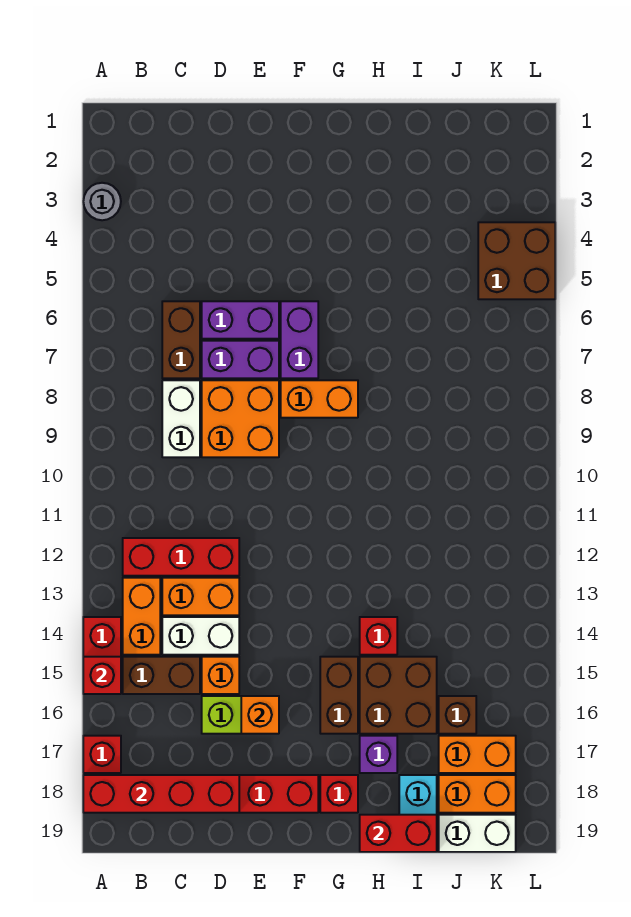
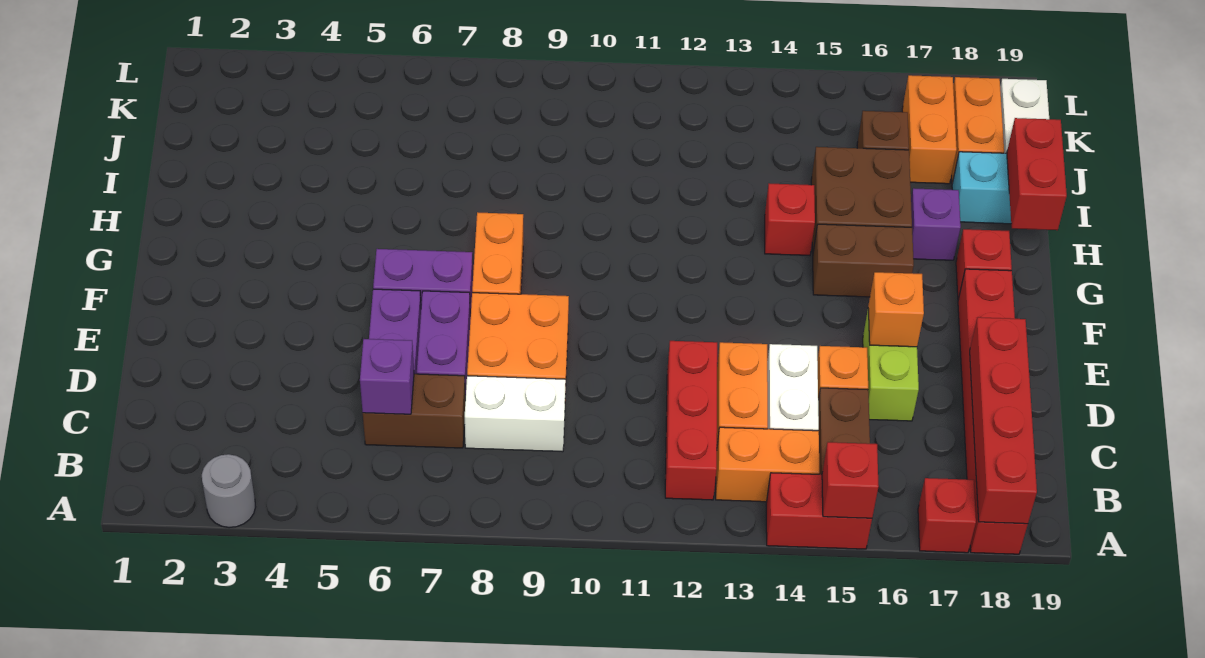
none -> purple 1x1 brick [360,339,414,414]
brown 2x2 brick [478,222,555,299] -> none

